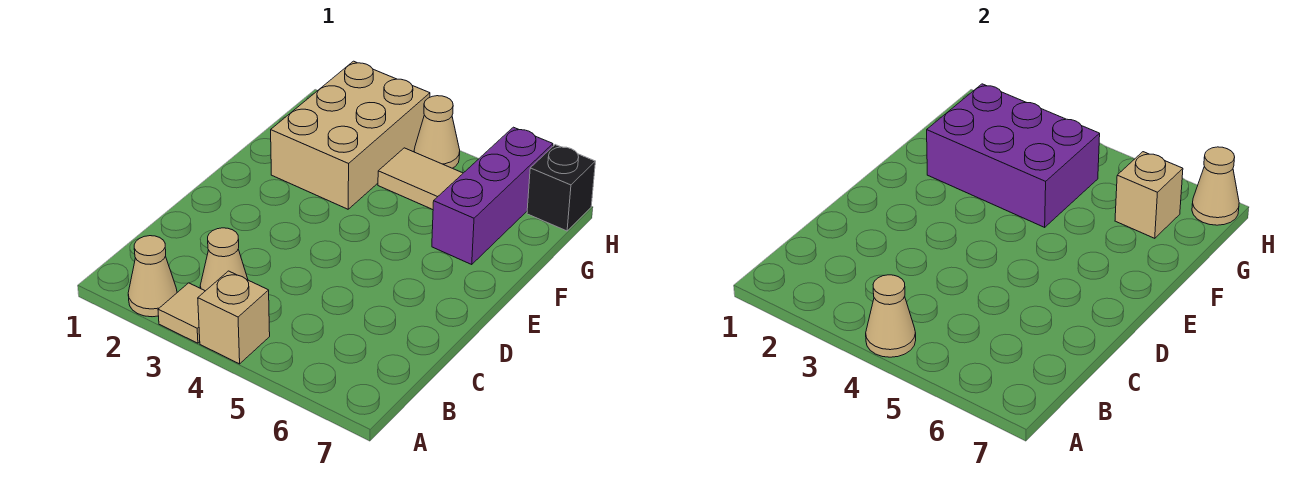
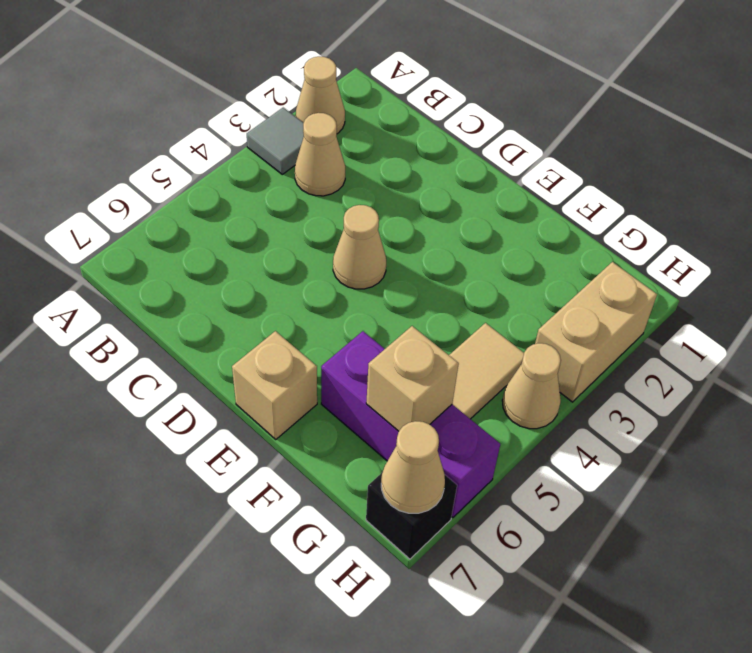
tan 1x1 tile [158,283,205,343] -> grey 1x1 tile [247,108,304,174]
tan 1x1 brick [198,271,270,364] -> tan 1x1 brick moved to [232,331,317,439]
tan 1x1 cone [866,275,916,357] -> tan 1x1 cone moved to [333,205,386,289]
tan 2x3 brick [271,61,430,209] -> tan 1x2 brick [535,262,657,402]
purple 2x3 brick [927,84,1100,227] -> none

